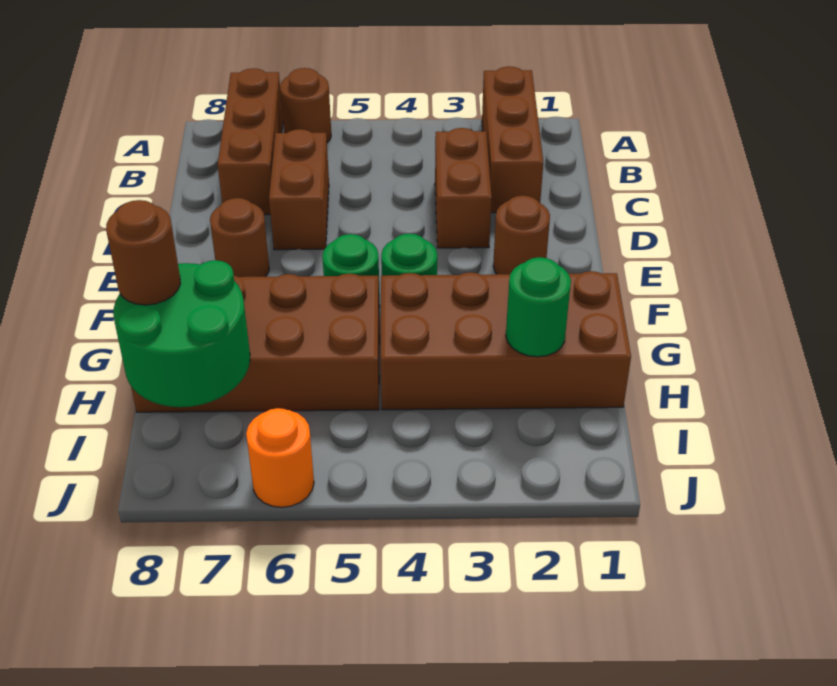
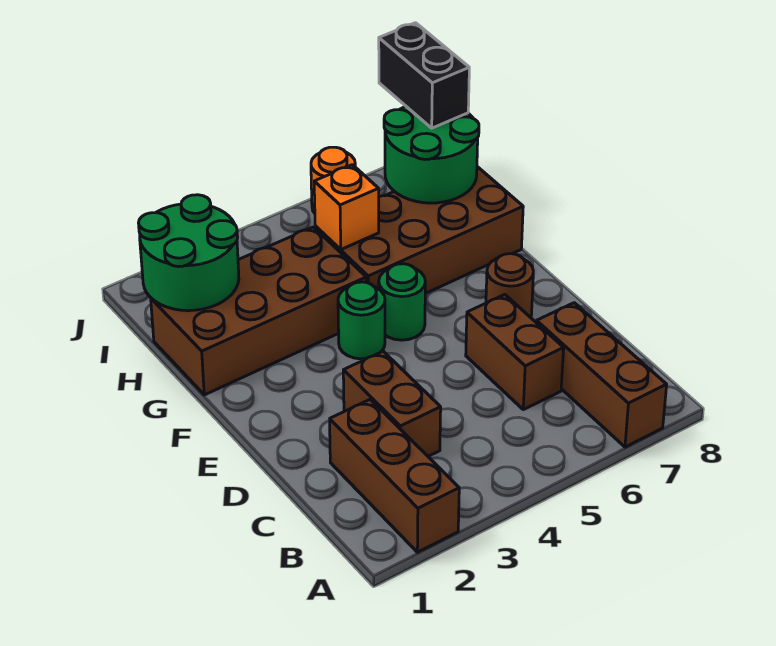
brown 1x1 round brick [280,68,331,143] -> none
brown 1x1 round brick [493,196,550,274] -> none
green 1x1 round brick [506,257,571,357] -> green 2x2 round brick [139,195,239,311]
none -> orange 1x1 brick [314,165,379,249]
brown 1x1 round brick [106,200,180,305] -> none
none -> black 1x2 brick [379,23,469,128]

